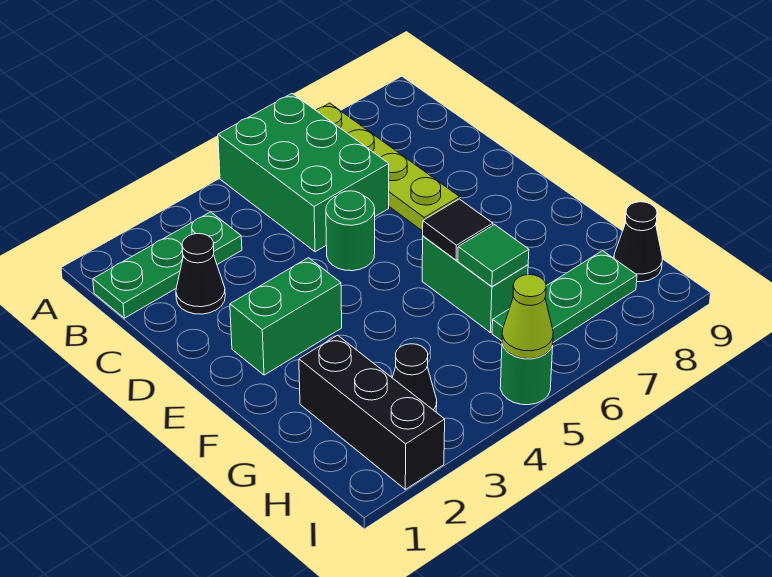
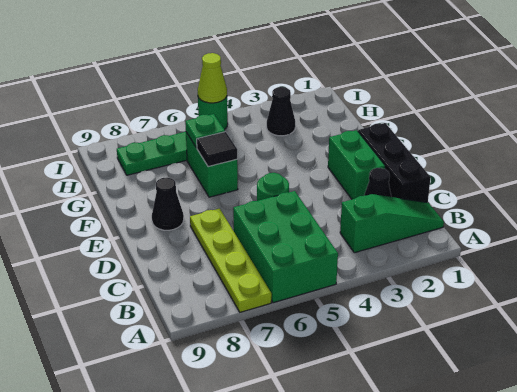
green 1x3 plate [93,212,242,318] -> green 1x3 slope [340,194,444,253]
green 1x2 brick [230,258,342,375] -> green 1x2 brick turned to [328,130,385,199]
black 1x3 brick [299,335,445,489] -> black 1x3 brick moved to [358,123,431,203]
green 1x1 tile [458,225,529,287] -> green 1x1 plate [185,114,225,148]
black 1x1 cone [614,202,662,282] -> black 1x1 cone moved to [152,178,184,230]

